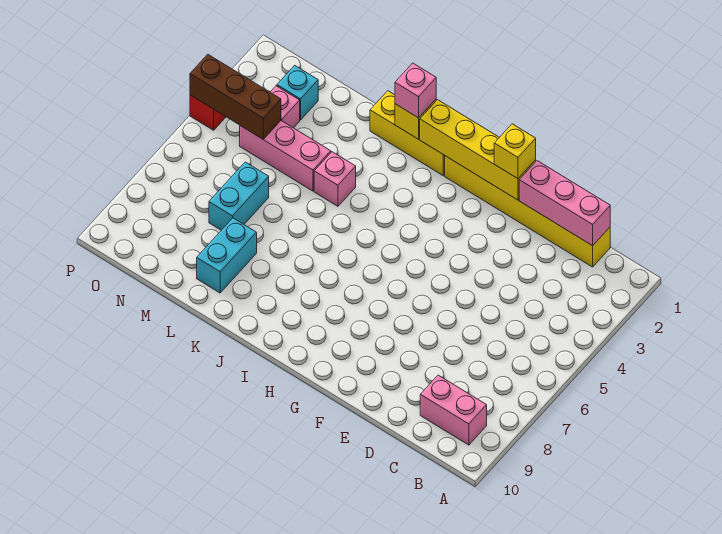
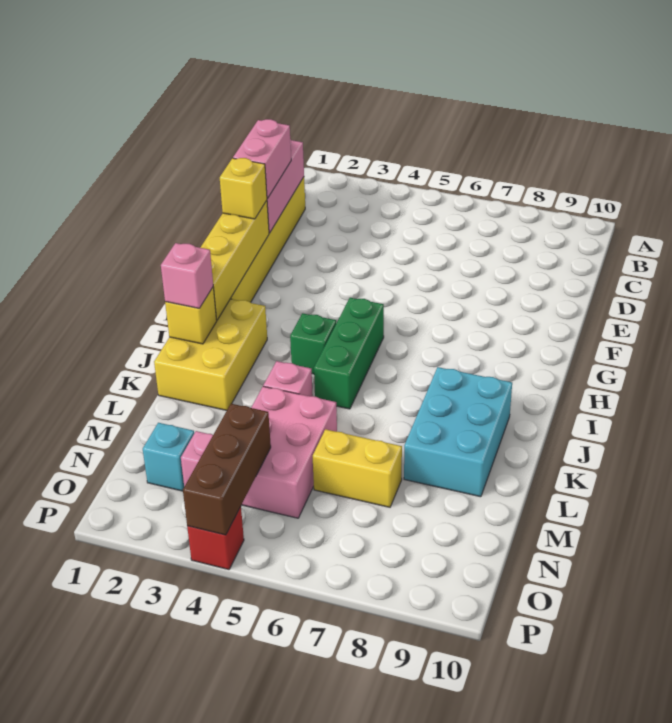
pink 1x2 brick [420,375,487,445] -> pink 1x2 brick moved to [233,119,291,199]
none -> green 1x3 brick [314,298,384,409]
yellow 1x3 brick [370,91,445,176] -> yellow 2x3 brick [154,299,267,410]
none -> green 1x1 brick [290,313,336,374]
pink 1x3 brick [240,121,331,191] -> pink 2x3 brick [242,386,337,518]
cyan 1x2 brick [197,218,257,293] -> cyan 2x3 brick [404,367,512,497]
cyan 1x2 brick [209,162,269,230] -> yellow 1x2 brick [313,429,402,507]

